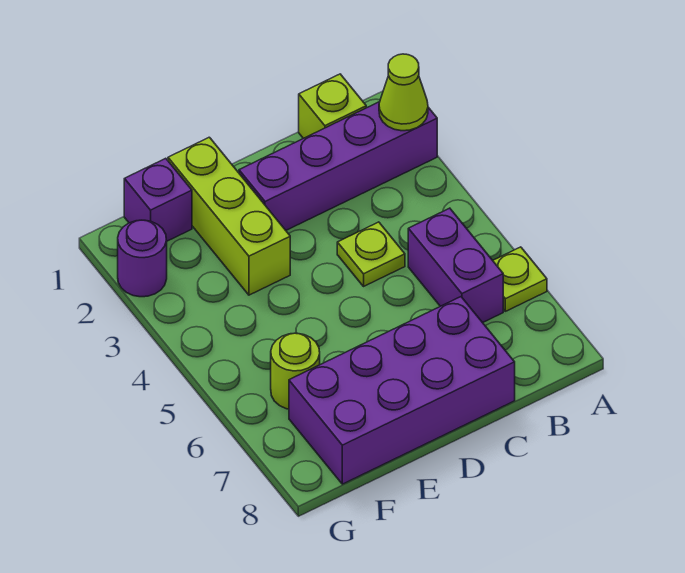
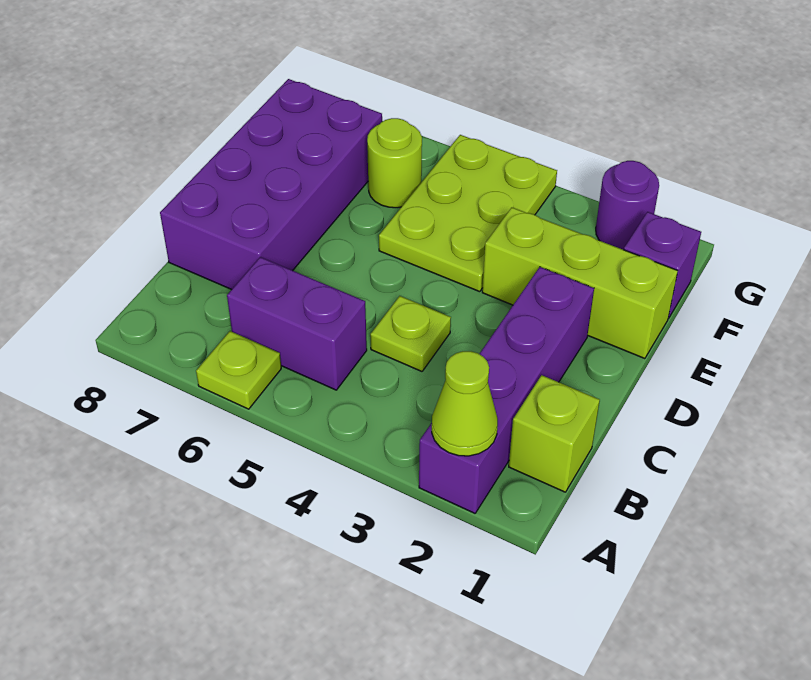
none -> lime 2x3 plate [379,135,557,292]

